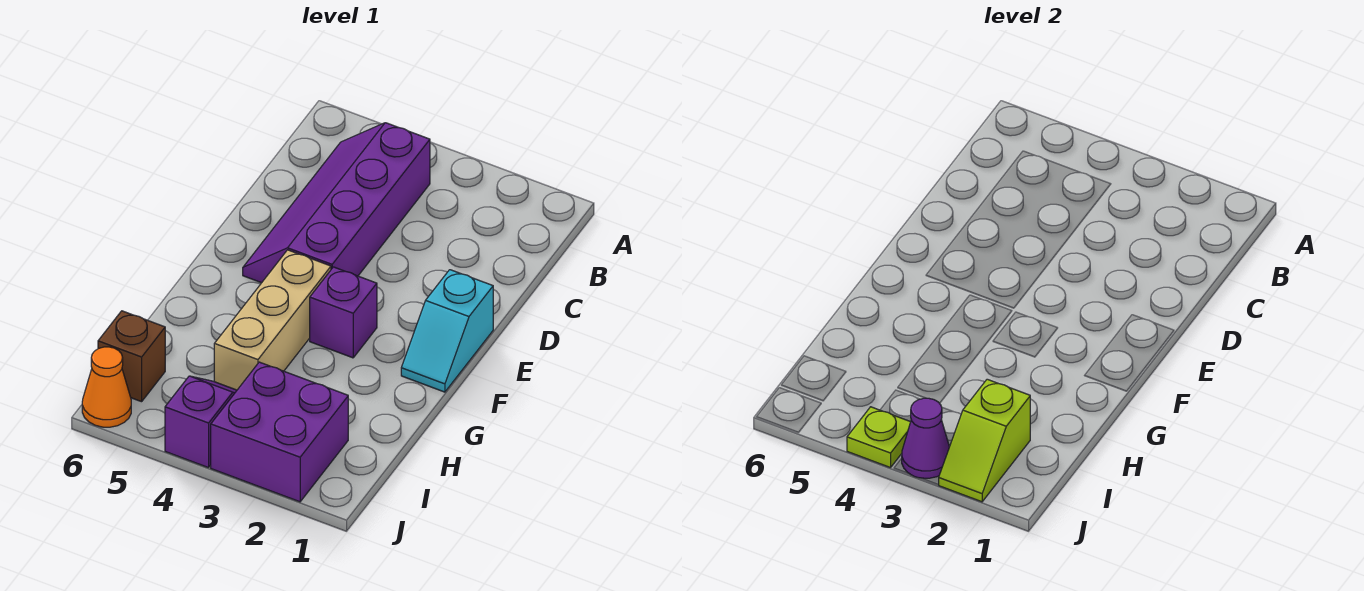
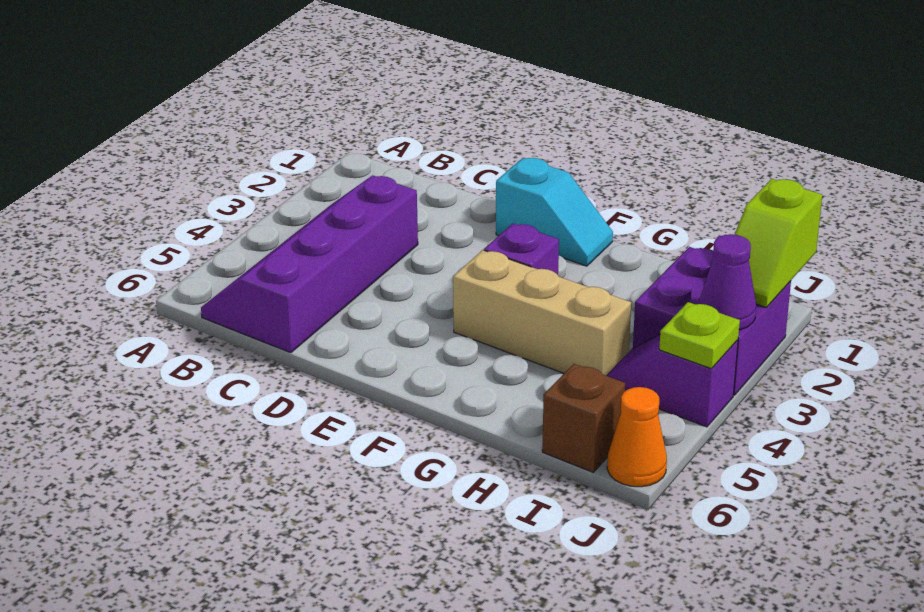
purple 2x4 slope [243,123,430,283] -> purple 2x4 slope turned to [201,175,418,353]
lime 1x2 slope [939,379,1030,502] -> lime 1x2 slope turned to [734,179,822,307]

